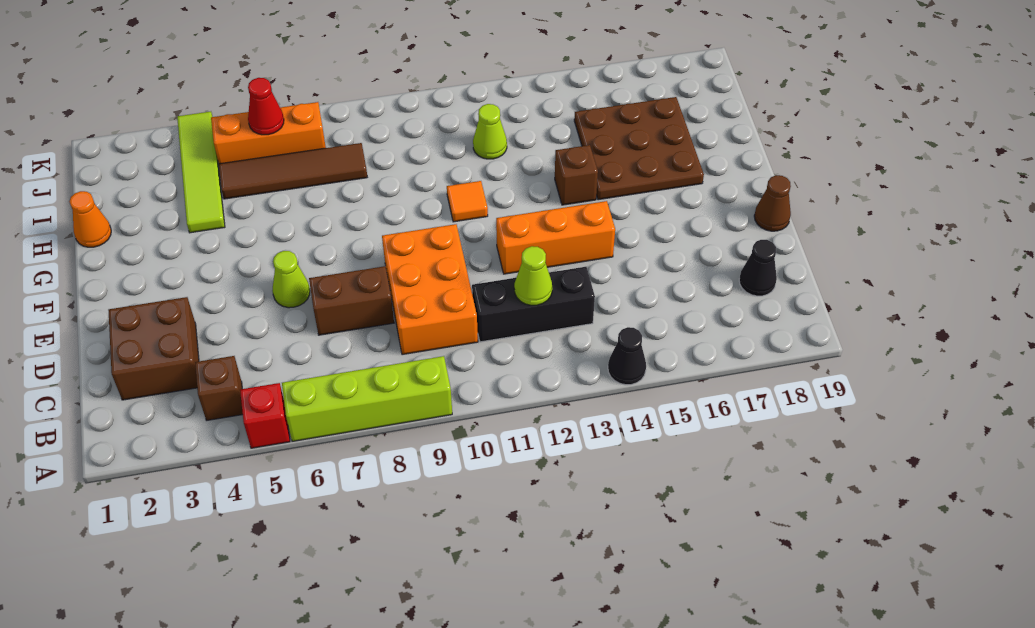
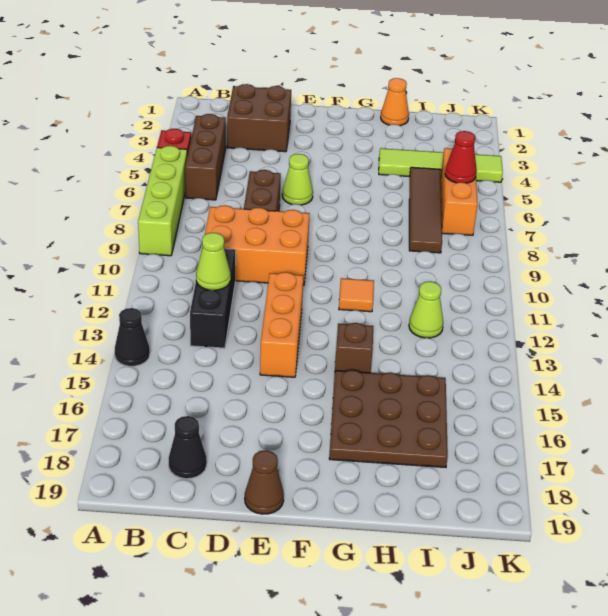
brown 1x1 brick [195,356,243,420] -> brown 1x3 brick [185,114,226,200]

